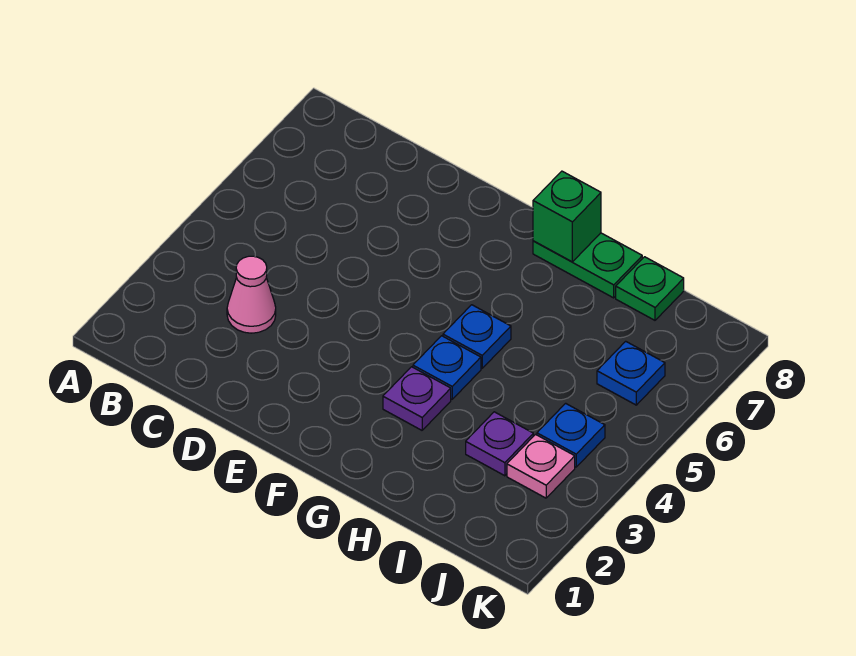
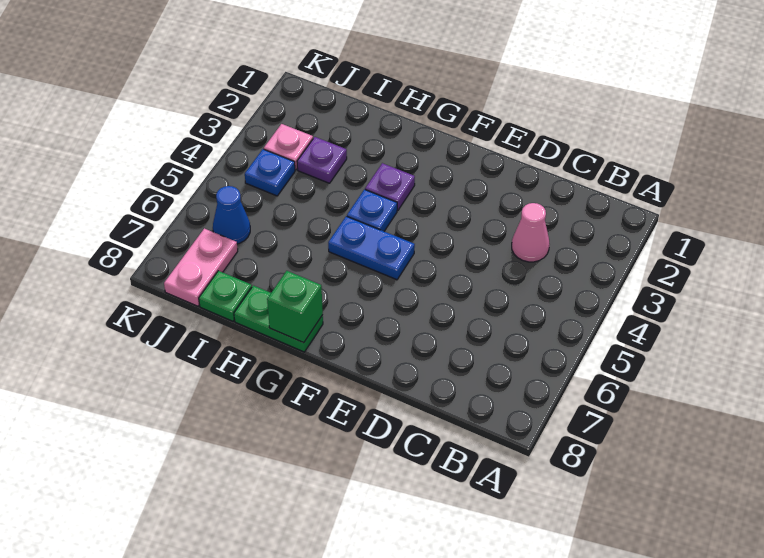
blue 1x1 plate [443,305,511,368] -> blue 1x2 plate [328,216,415,280]
blue 1x1 plate [597,341,665,405] -> blue 1x1 cone [213,186,250,244]
none -> pink 1x2 plate [164,228,238,306]

